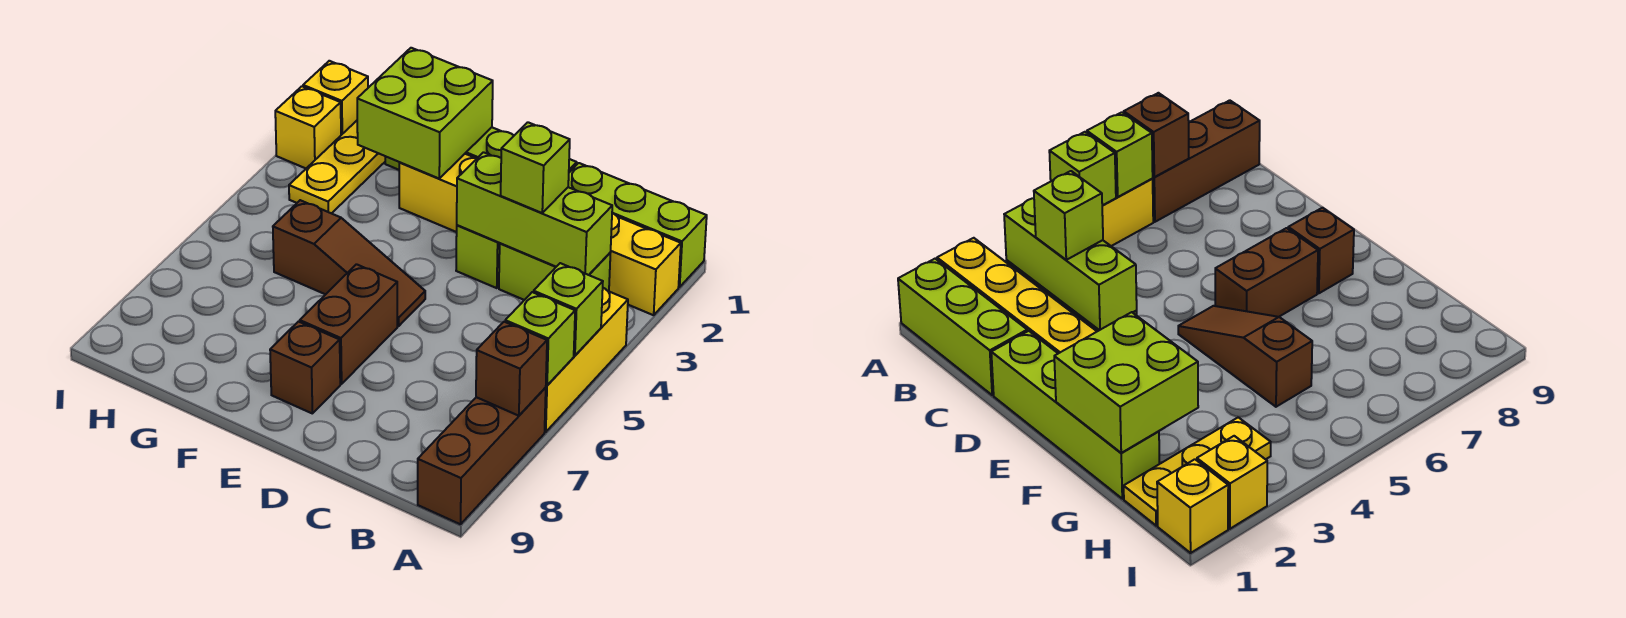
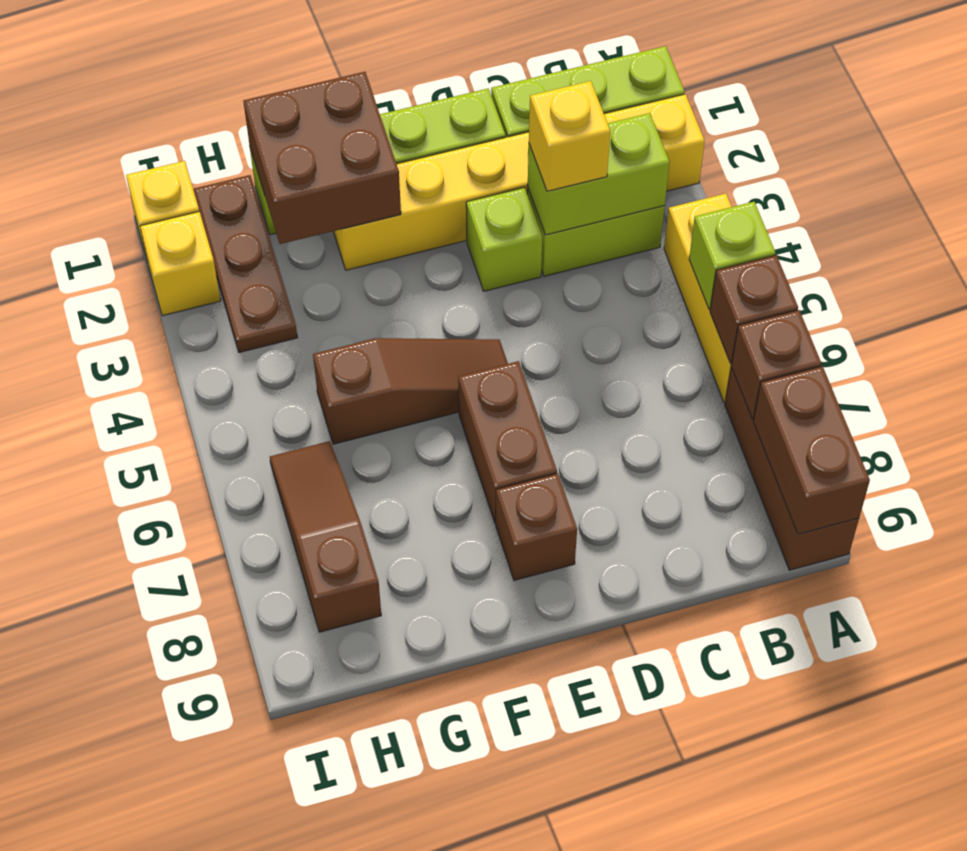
lime 1x1 brick [505,292,575,385] -> brown 1x1 brick [710,255,798,364]
none -> brown 1x2 brick [753,366,870,534]
lime 1x3 brick [457,152,612,275] -> lime 1x2 brick [528,113,670,235]
lime 1x1 brick [501,122,570,213] -> yellow 1x1 brick [529,81,610,191]
lime 2x2 brick [357,48,493,178] -> brown 2x2 brick [244,72,401,244]
yellow 1x3 plate [289,121,385,214] -> brown 1x3 plate [193,175,298,353]
none -> brown 1x3 slope [270,441,381,632]

